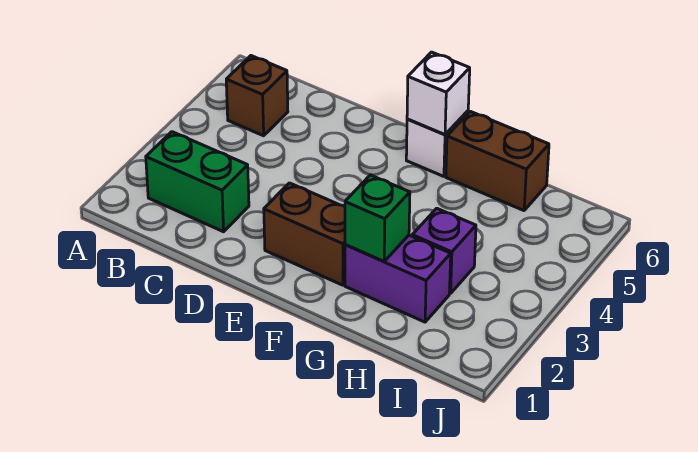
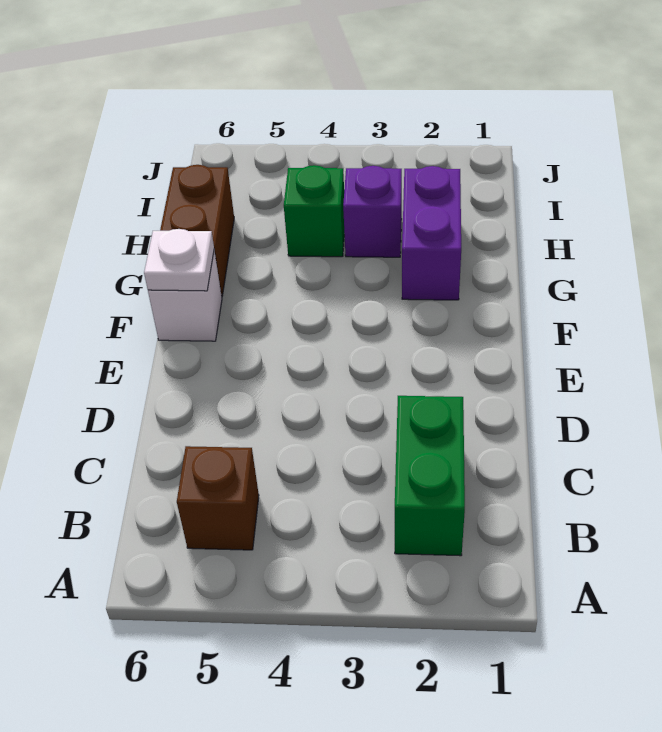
brown 1x2 brick [264,183,345,285] -> none
white 1x1 brick [407,52,470,134] -> white 1x1 plate [144,229,214,291]
green 1x1 brick [345,175,410,261] -> green 1x1 brick moved to [284,165,344,257]

